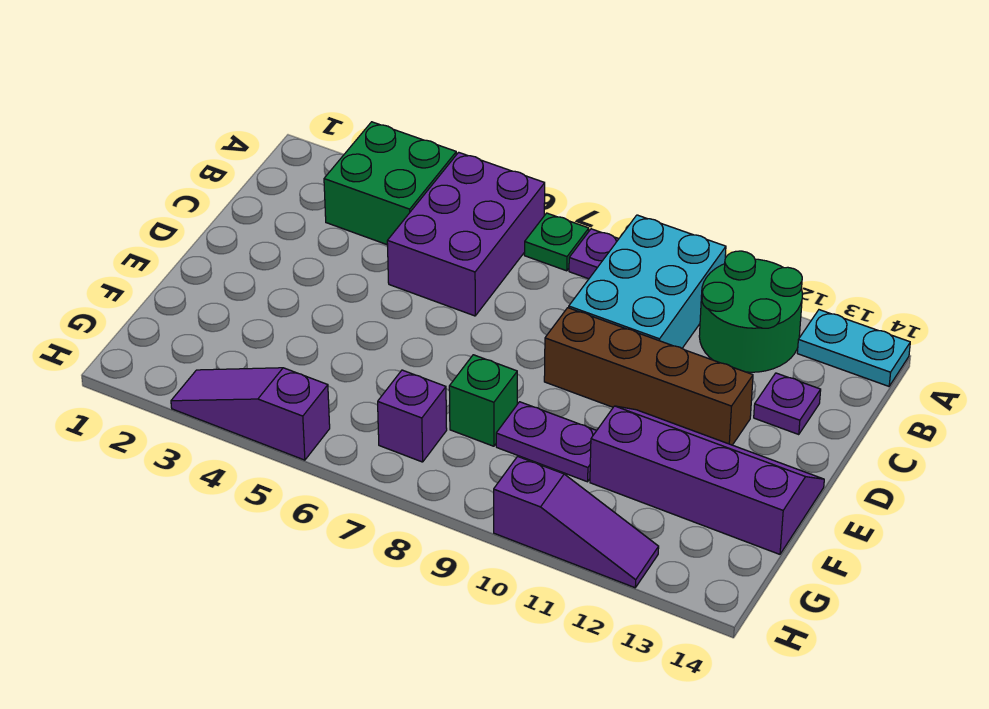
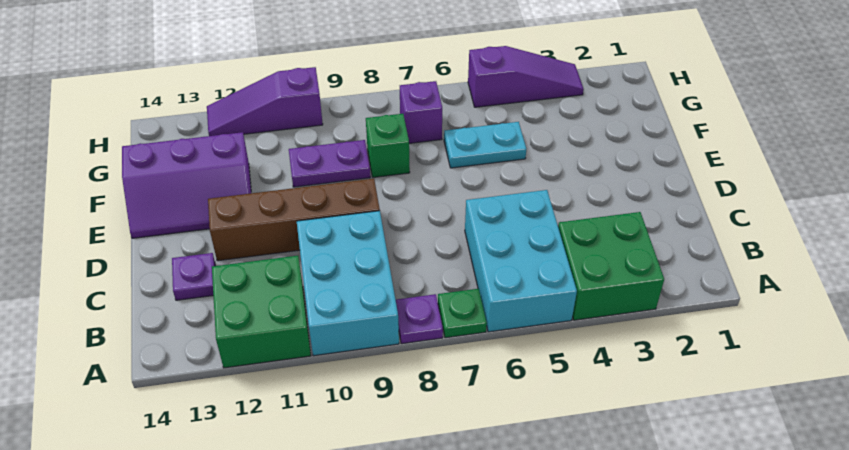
purple 2x3 brick [387,152,545,316] -> cyan 2x3 brick [465,190,577,332]
green 2x2 round brick [699,251,802,372] -> green 2x2 brick [212,256,311,368]
cyan 1x2 plate [797,310,910,386] -> cyan 1x2 plate moved to [444,122,526,168]
purple 2x4 slope [590,406,824,554] -> purple 2x3 slope [122,132,251,238]

